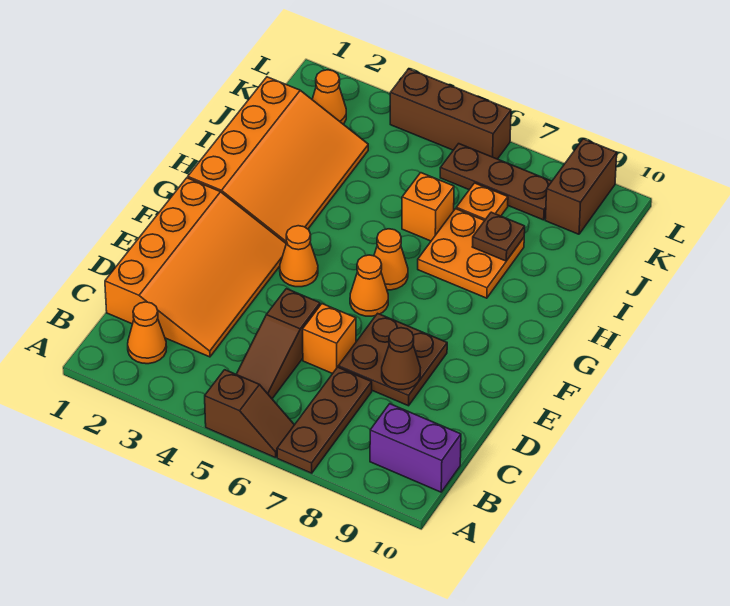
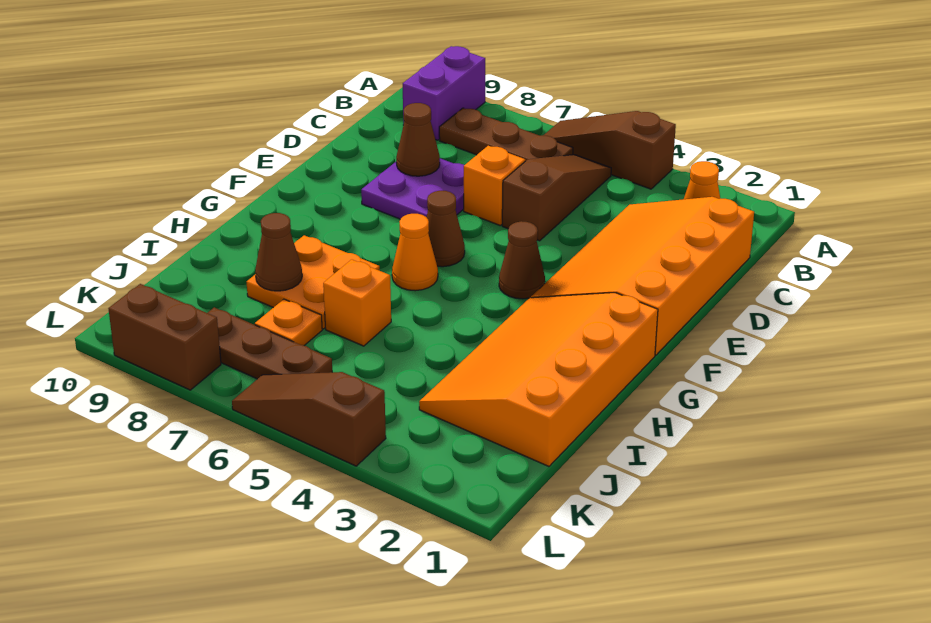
brown 1x2 slope [205,370,294,458] -> brown 1x3 slope [543,111,676,189]
brown 1x3 plate [277,367,372,473] -> brown 1x3 plate turned to [439,108,573,161]
purple 1x2 brick [370,404,461,492] -> purple 1x2 brick turned to [403,46,485,140]
brown 2x2 plate [338,313,447,406] -> purple 2x2 plate [361,158,464,219]
orange 1x1 cone [280,226,318,287] -> brown 1x1 cone [499,221,545,299]
orange 1x1 cone [350,255,388,316] -> brown 1x1 cone [427,191,465,267]
brown 1x1 plate [472,212,525,261] -> brown 1x1 cone [255,213,302,291]
orange 1x1 cone [312,70,346,124] -> none
brown 1x2 brick [545,139,617,234] -> brown 1x2 brick turned to [108,284,221,390]
brown 1x3 brick [390,69,511,159] -> brown 1x3 slope [232,372,386,466]

